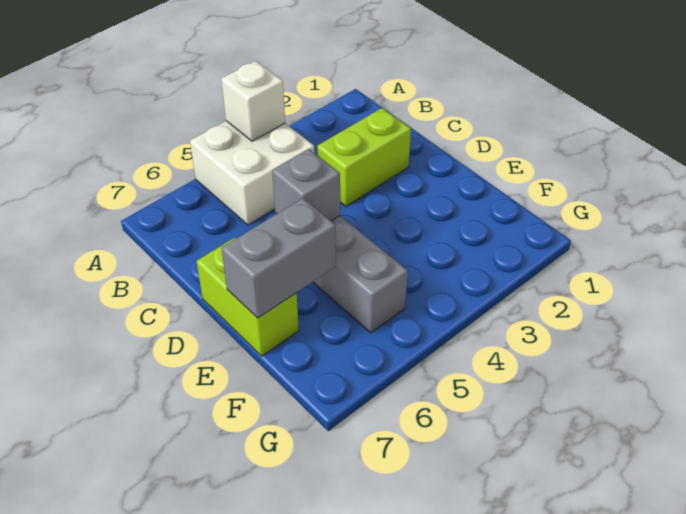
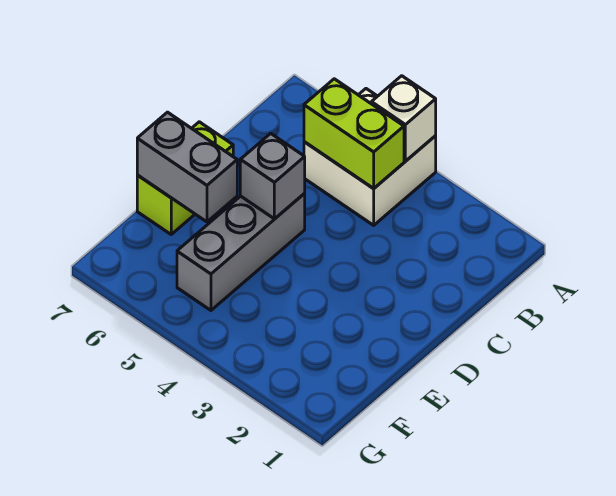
lime 1x2 brick [317,108,411,206] -> lime 1x2 brick moved to [304,79,404,189]

